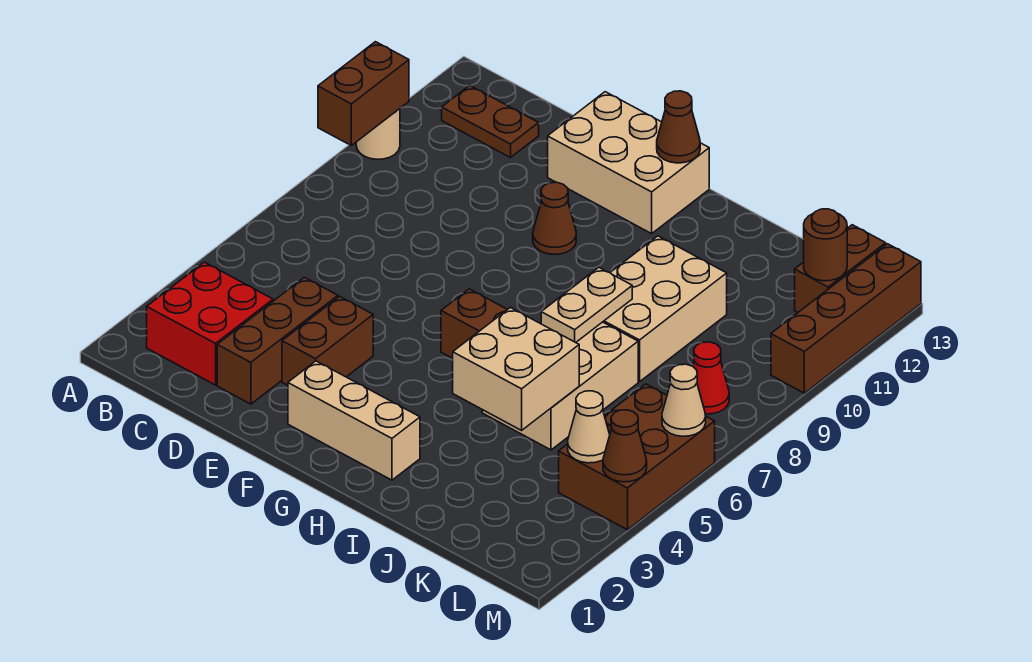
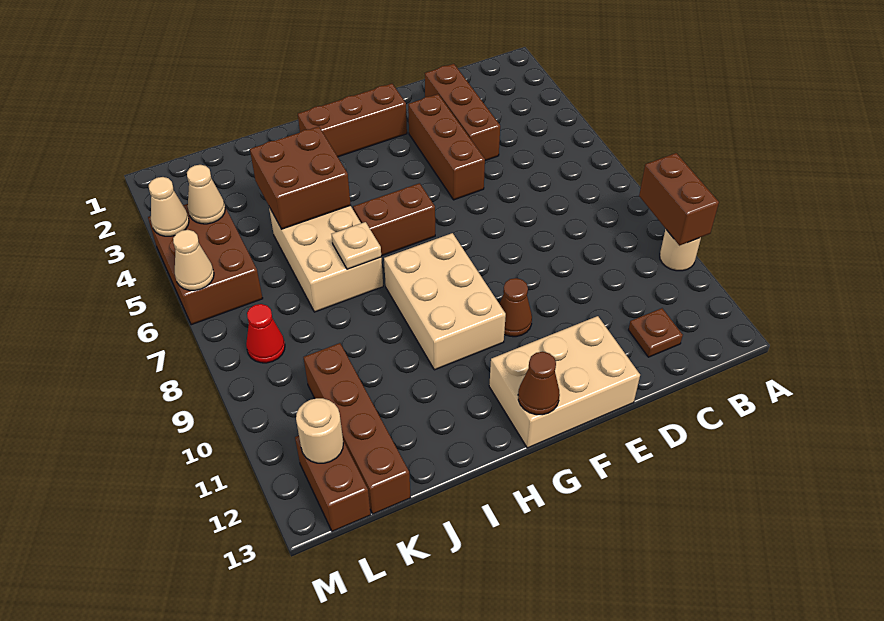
red 2x2 brick [147,262,273,385] -> none
brown 1x2 plate [442,86,539,158] -> brown 1x1 plate [629,308,683,357]
brown 1x2 brick [282,296,373,385] -> brown 1x3 brick [408,94,485,200]
tan 1x3 brick [288,361,420,480] -> brown 1x3 brick [298,84,407,157]
tan 2x2 brick [453,307,579,430] -> brown 2x2 brick [250,126,351,229]
tan 1x2 plate [541,267,632,343] -> tan 1x1 plate [332,222,381,269]
tan 2x3 brick [603,236,727,382] -> tan 2x3 brick moved to [384,233,506,370]
brown 1x1 round brick [804,209,847,281] -> tan 1x1 round brick [296,398,343,463]
brown 1x1 cone [603,410,647,482] -> tan 1x1 cone [149,177,189,236]
brown 1x4 brick [771,244,921,393] -> brown 1x4 brick moved to [304,343,411,514]

